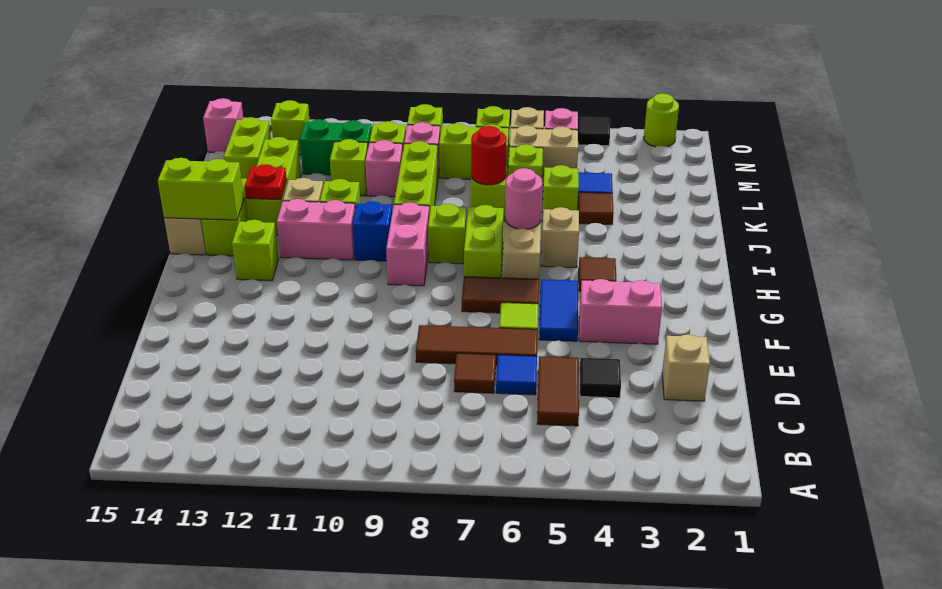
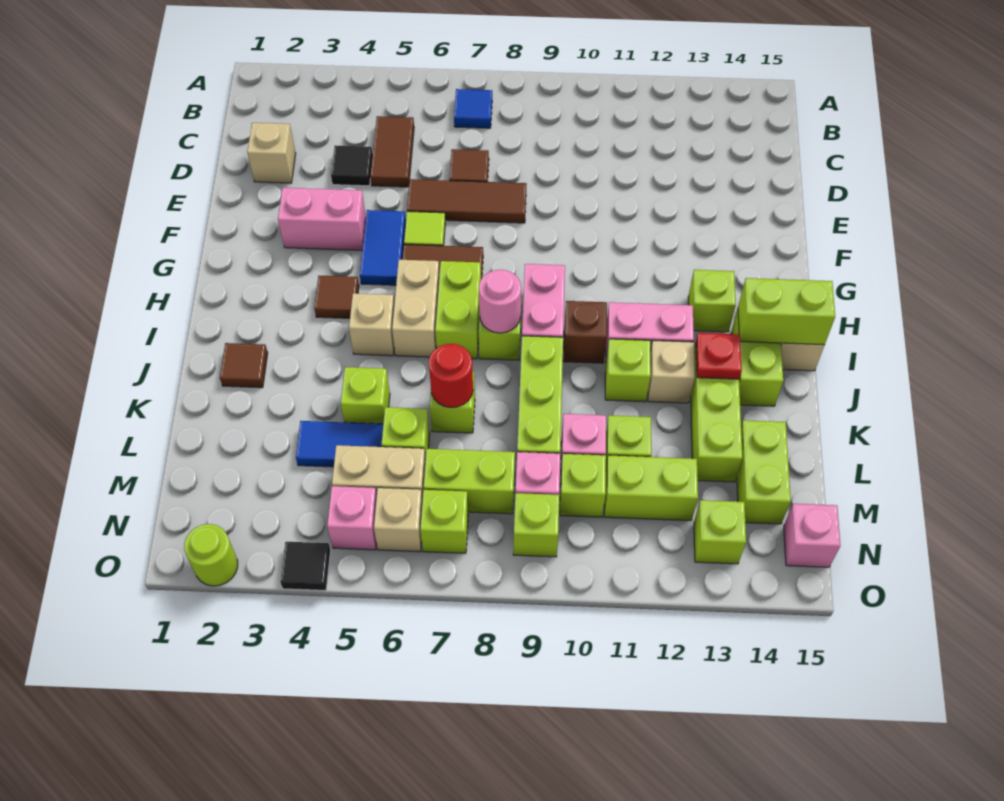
blue 1x1 tile [496,355,537,395] -> blue 1x1 tile moved to [454,89,492,128]
pink 1x1 round brick [505,168,542,229] -> pink 1x1 round brick moved to [479,270,521,333]
blue 1x1 brick [352,201,392,261] -> brown 1x1 brick [563,301,607,363]
brown 1x1 tile [578,192,614,224] -> brown 1x1 tile moved to [220,343,268,388]
green 1x2 brick [300,119,372,175] -> lime 1x2 brick [604,455,698,521]

